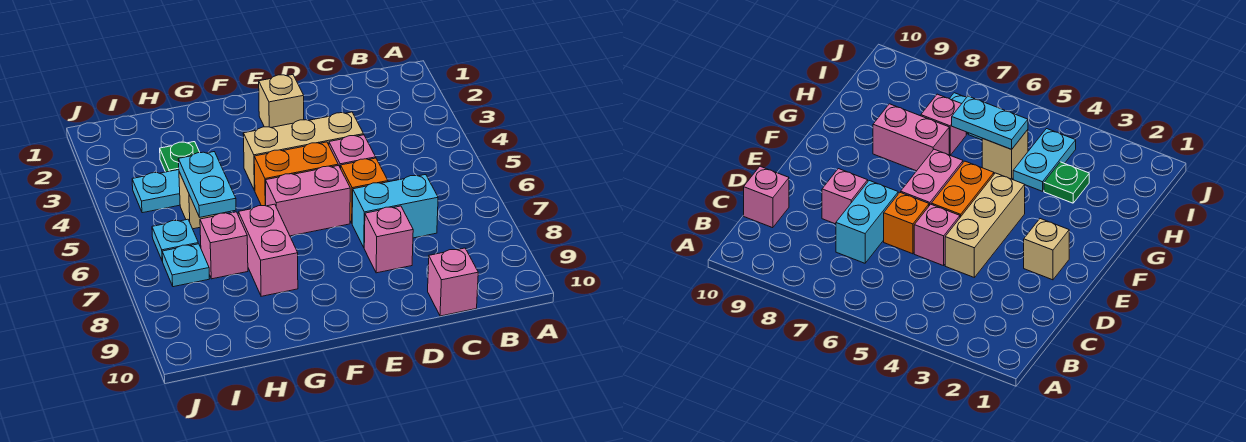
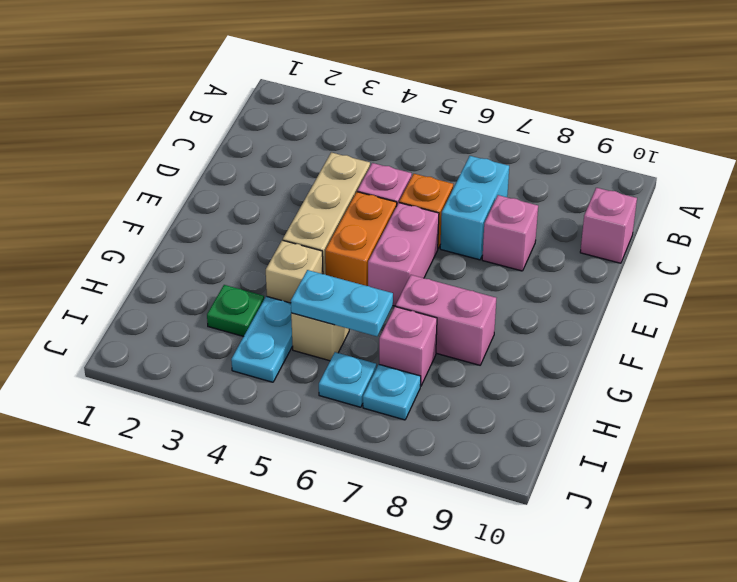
tan 1x1 brick [259,75,304,128] -> tan 1x1 brick moved to [266,240,323,303]

